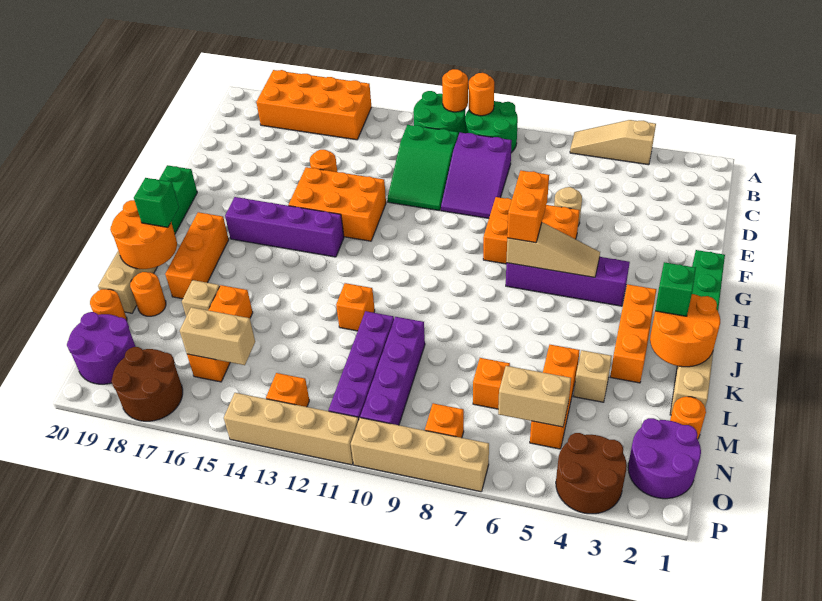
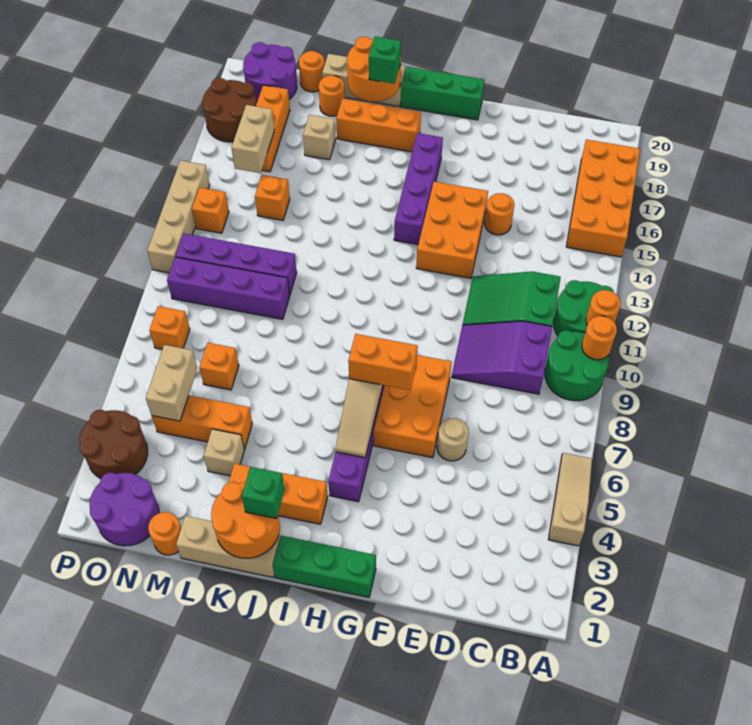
orange 1x1 brick [336,283,375,331] -> orange 1x1 brick moved to [255,175,290,220]
orange 1x3 brick [187,285,253,382] -> orange 1x3 brick turned to [256,85,290,172]
tan 1x4 brick [351,418,489,492] -> none

